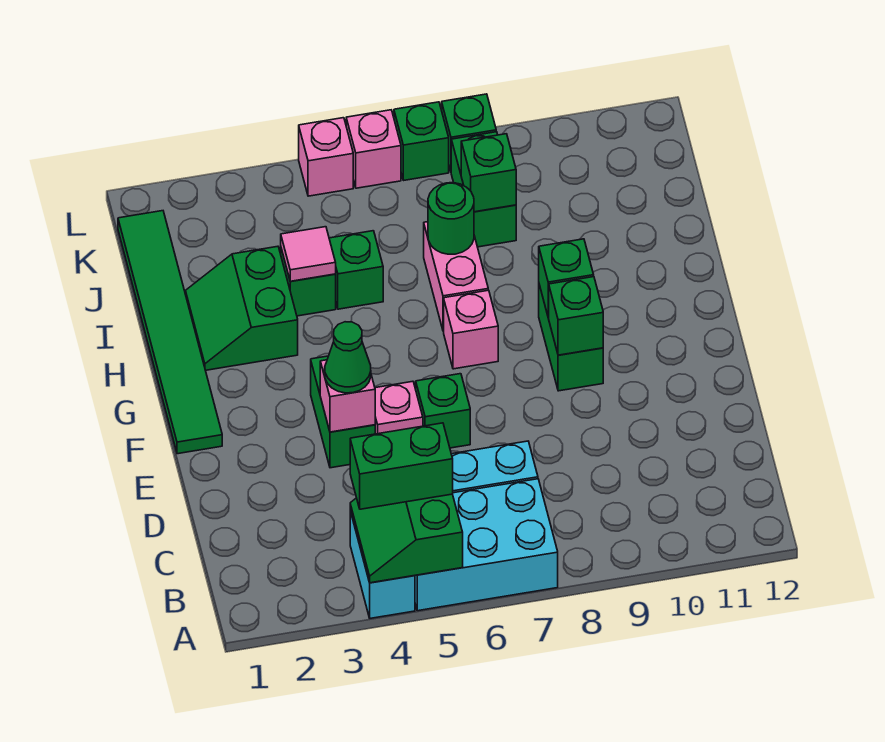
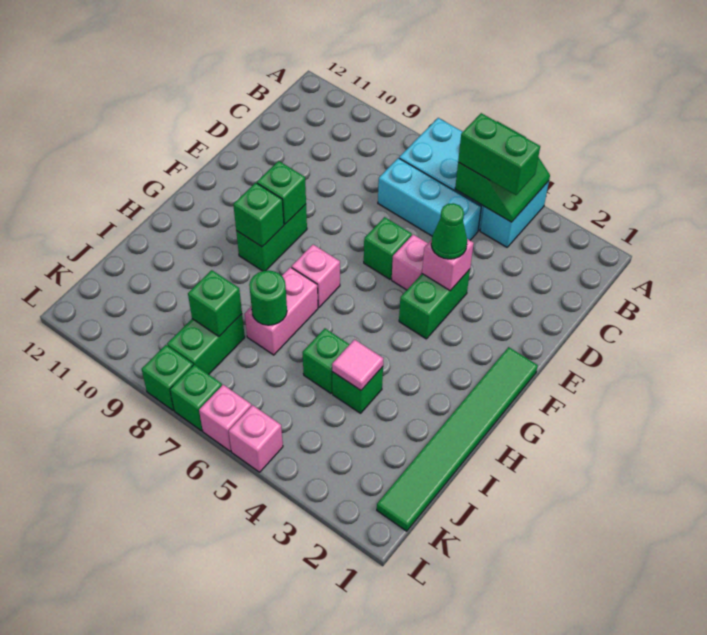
green 2x2 slope [185,246,298,370] -> none

